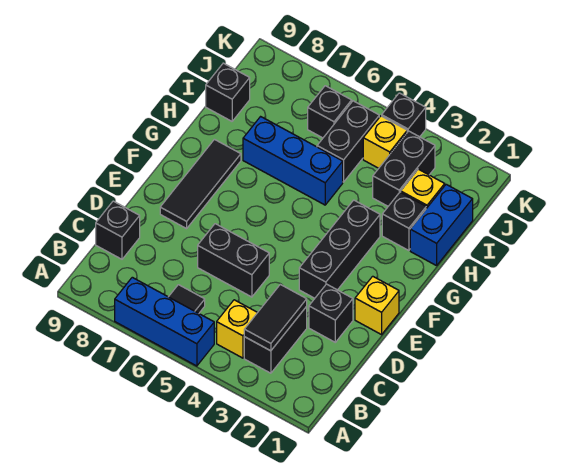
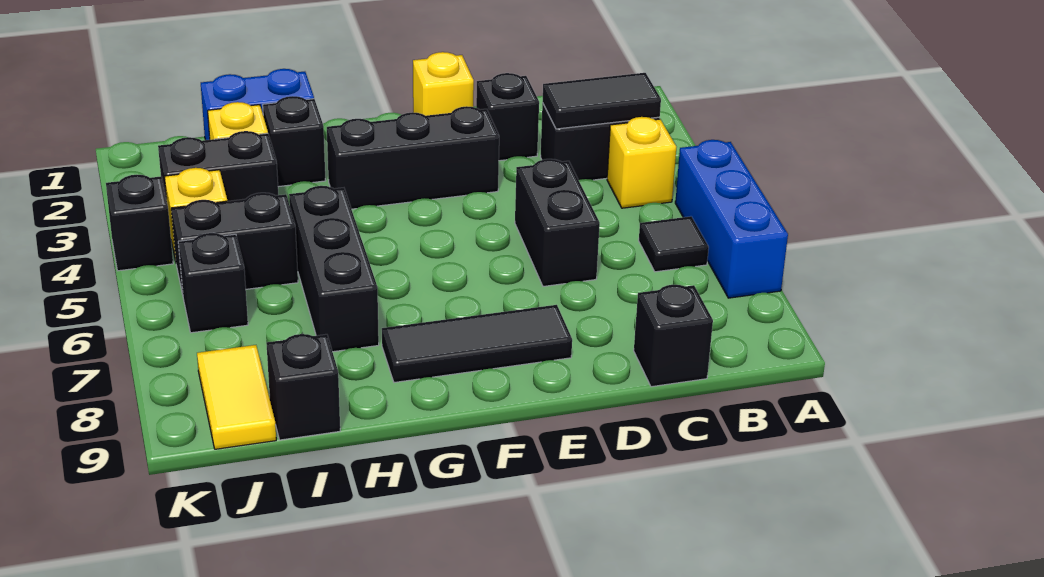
blue 1x3 brick [243,117,343,205] -> black 1x3 brick [289,186,379,352]
none -> yellow 1x2 tile [197,345,276,449]

